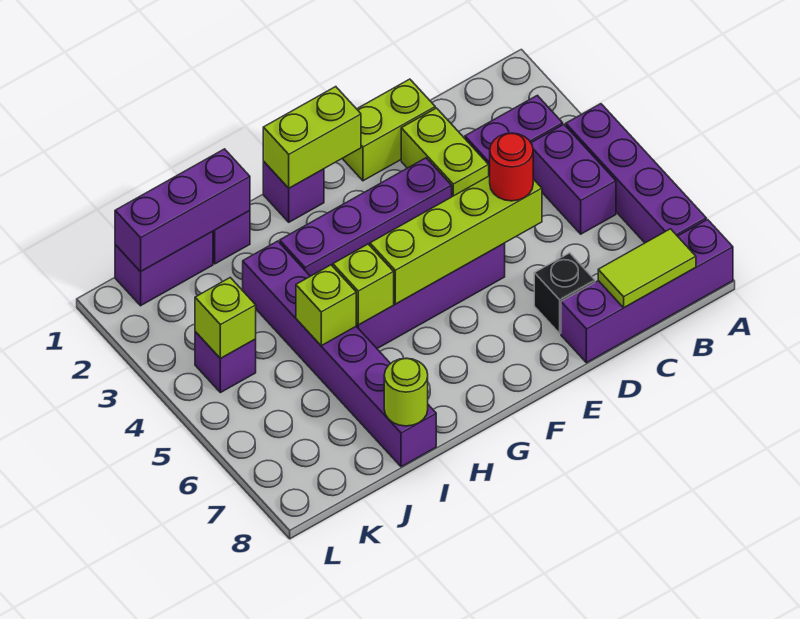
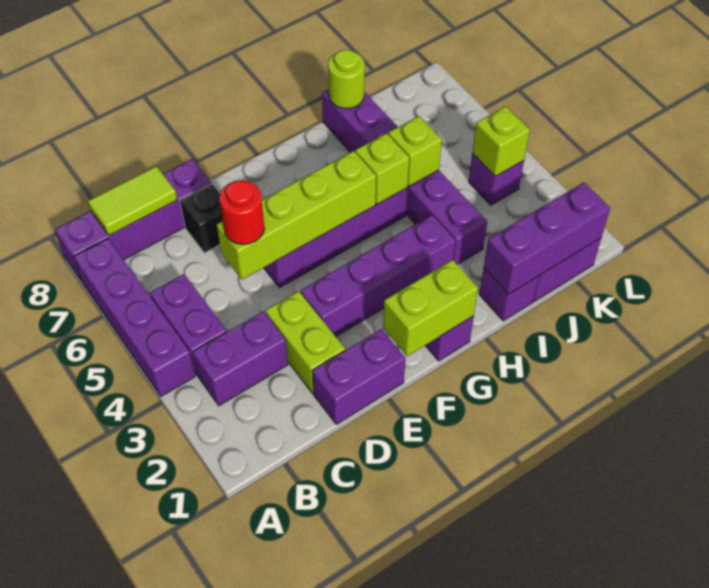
lime 1x2 brick [342,79,435,181] -> purple 1x2 brick [312,329,405,424]

